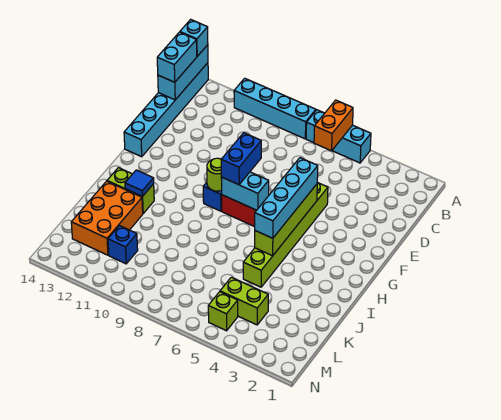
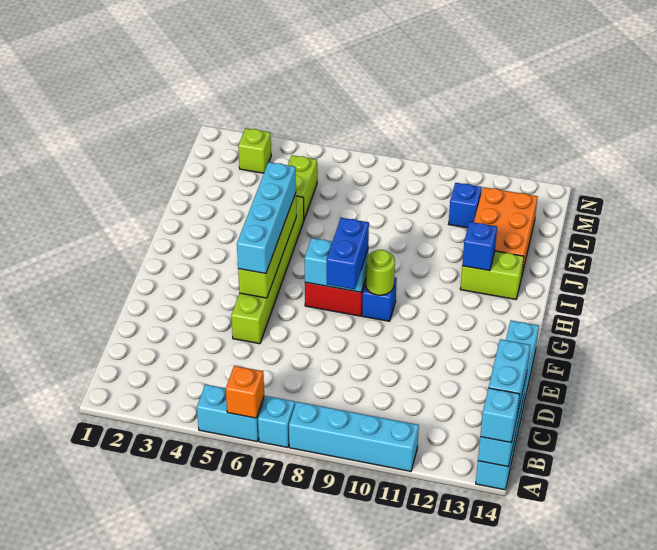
orange 1x2 brick [314,100,353,151] -> orange 1x1 brick [226,366,264,418]
blue 1x1 tile [125,170,154,196] -> blue 1x1 brick [462,222,497,271]
lime 1x2 brick [220,277,268,325] -> lime 1x2 brick turned to [288,155,317,219]
lime 1x1 brick [208,292,238,331] -> lime 1x1 brick moved to [238,128,271,173]

